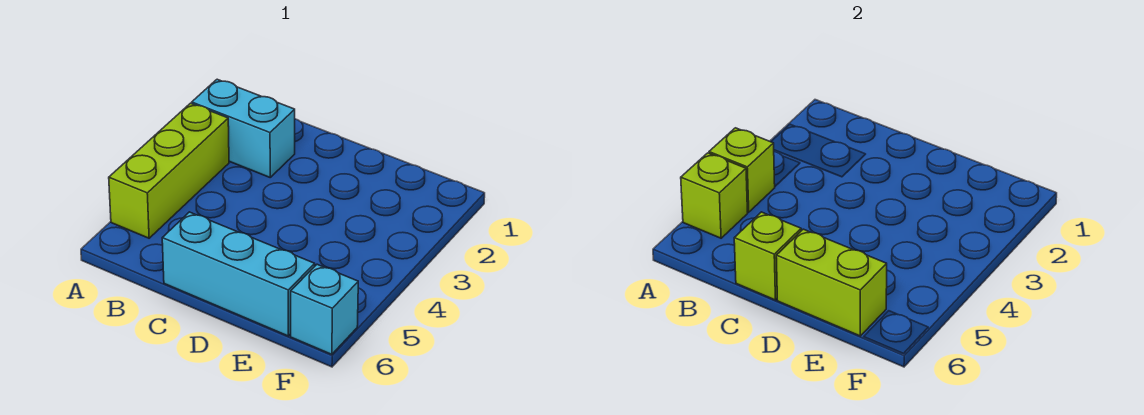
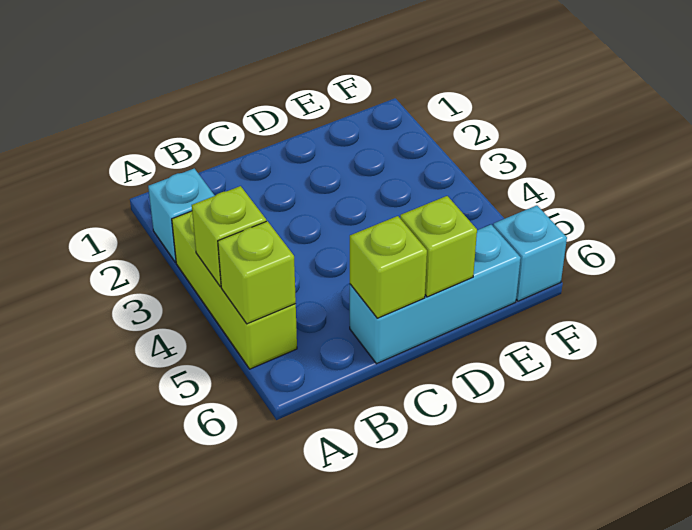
cyan 1x2 brick [192,79,295,177] -> cyan 1x1 brick [148,169,215,262]
lime 1x2 brick [776,229,887,336] -> lime 1x1 brick [400,196,477,297]

